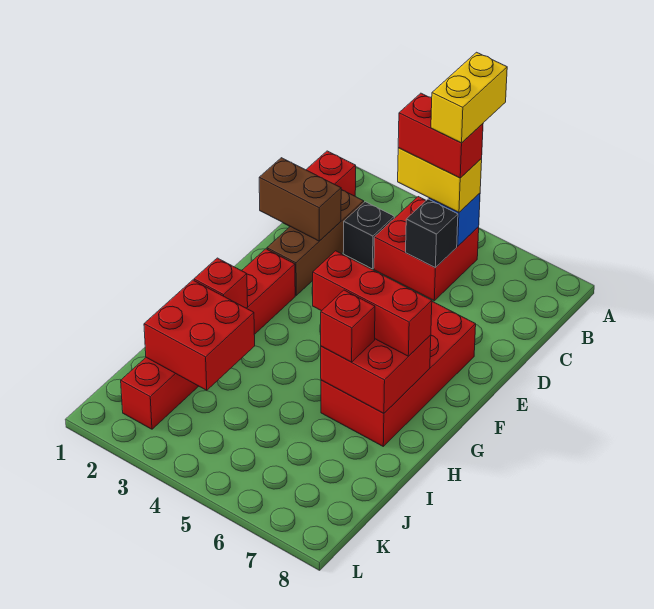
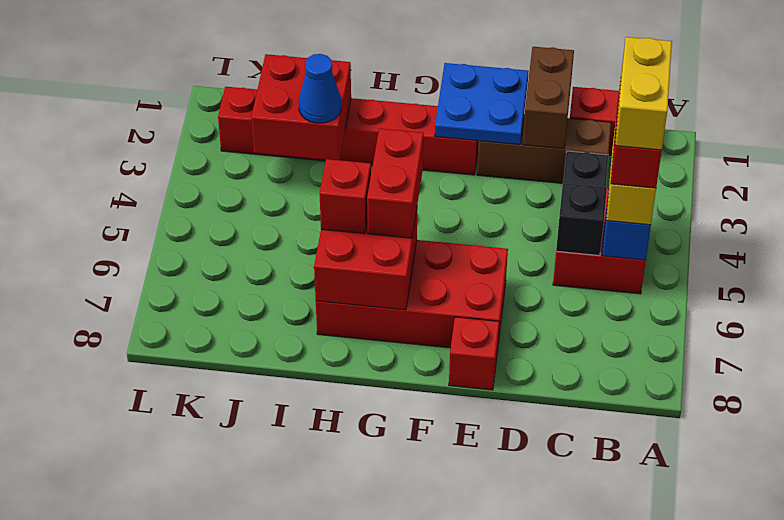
yellow 1x2 brick [431,52,507,143] -> yellow 1x2 brick turned to [615,37,672,150]
none -> blue 2x2 plate [435,63,529,145]
red 1x3 brick [313,251,432,356] -> red 1x2 brick [367,128,423,238]
red 1x1 brick [194,258,248,308] -> red 1x1 brick moved to [449,317,499,390]
none -> blue 1x1 cone [299,54,341,123]

